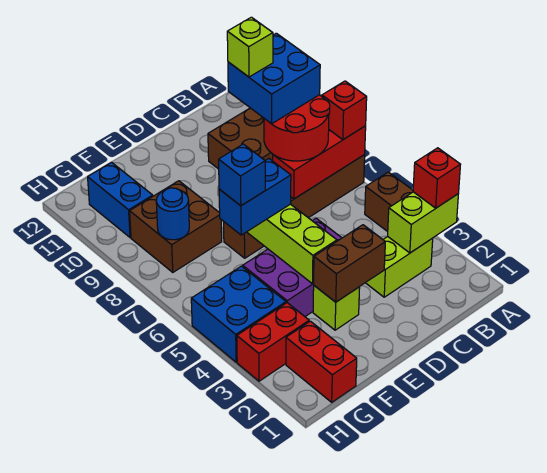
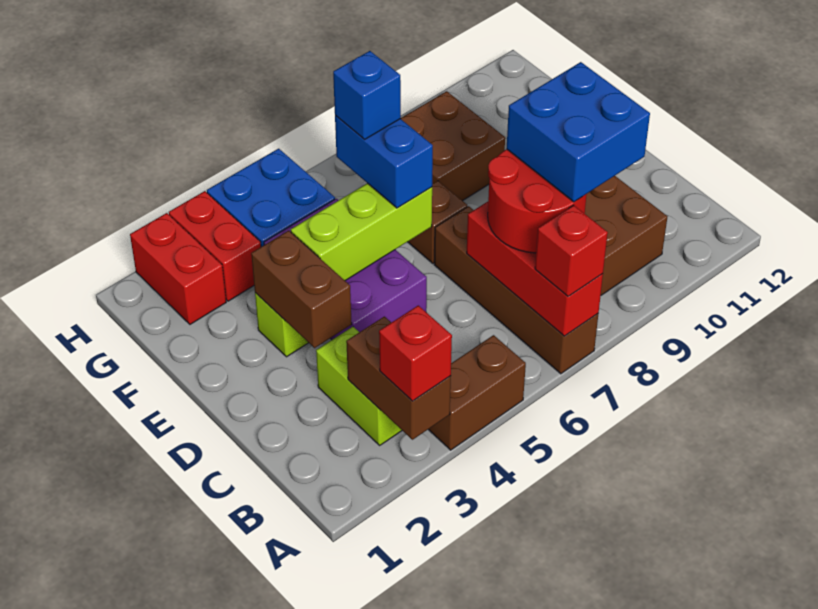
lime 1x2 brick [388,192,458,253] -> brown 1x2 brick [346,316,451,440]
lime 1x1 brick [227,17,273,77] -> none
red 1x2 brick [286,321,357,402] -> red 1x2 brick turned to [130,213,226,324]
blue 1x1 round brick [156,188,189,240] -> none
blue 1x2 brick [88,162,153,238] -> none

